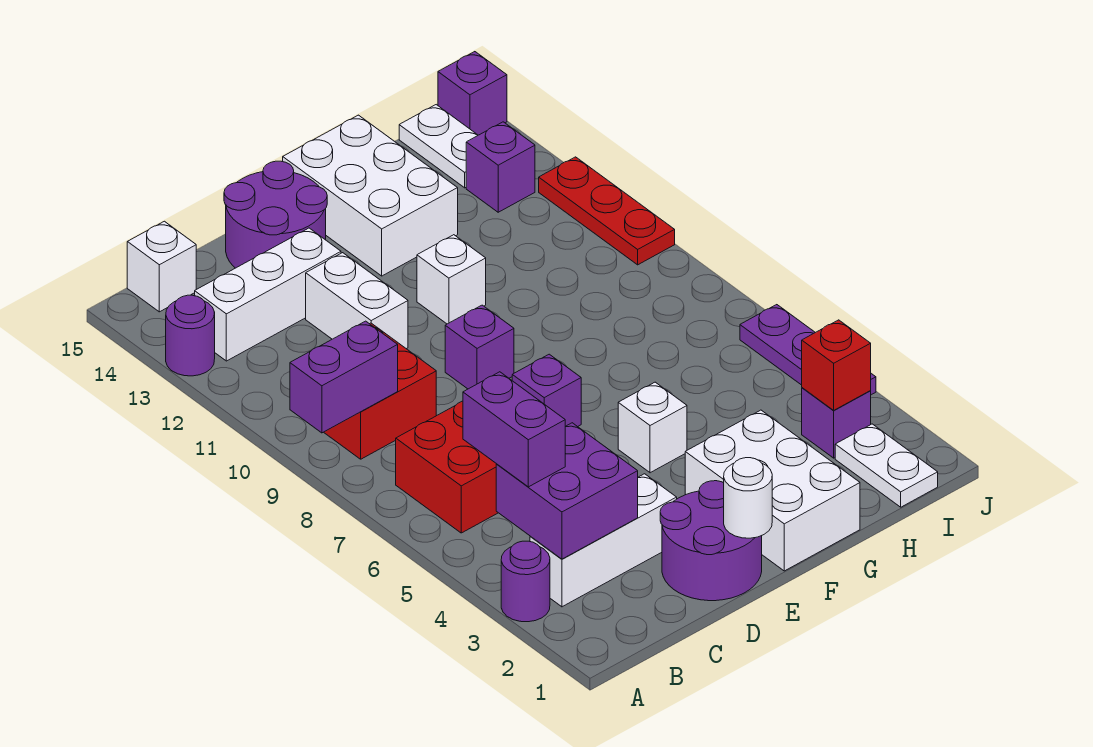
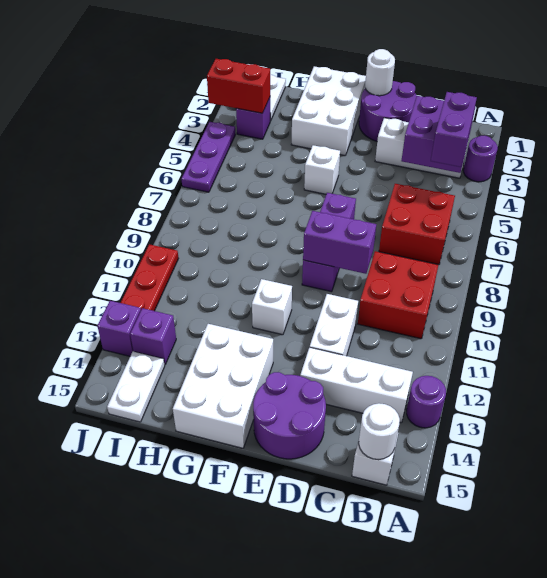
purple 1x2 brick [290,321,398,433] -> purple 1x2 brick moved to [303,211,376,274]
none -> white 1x1 round brick [359,403,400,460]
red 1x1 brick [802,320,871,411] -> red 1x2 brick [207,59,270,113]
purple 1x1 brick [438,52,507,135] -> purple 1x1 brick moved to [97,301,141,356]

